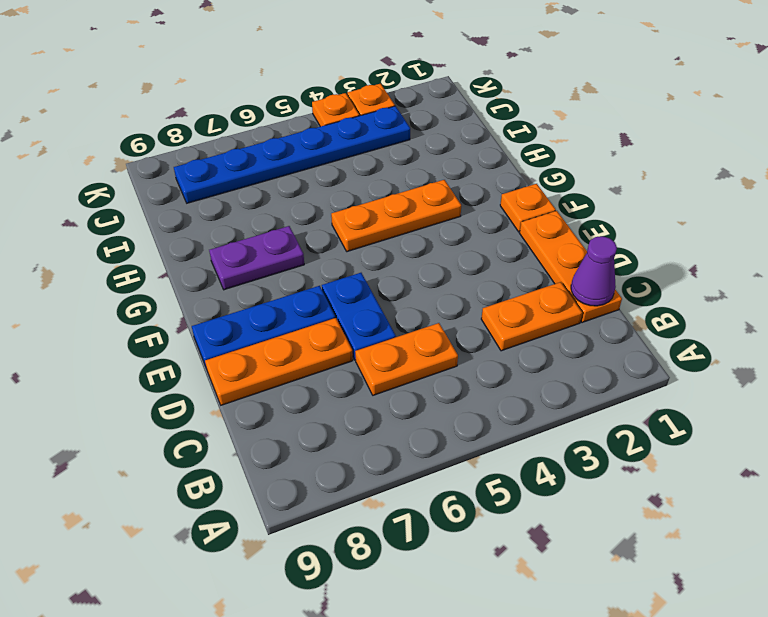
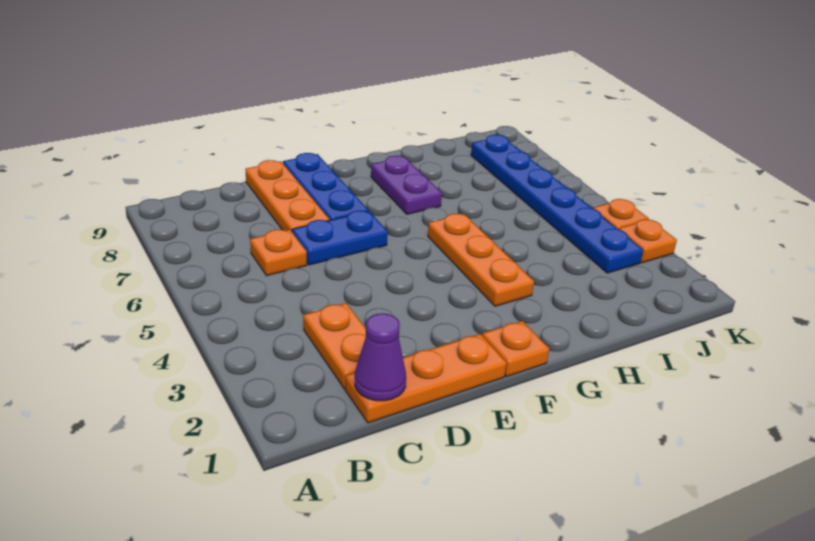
orange 1x2 plate [355,323,458,395] -> orange 1x1 plate [250,230,307,276]

